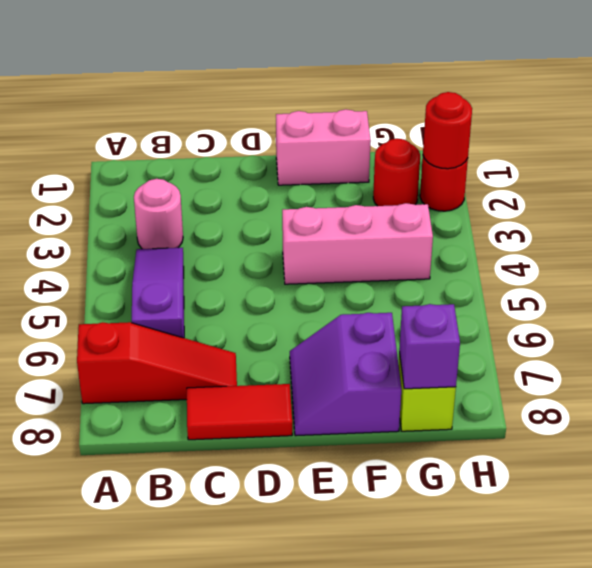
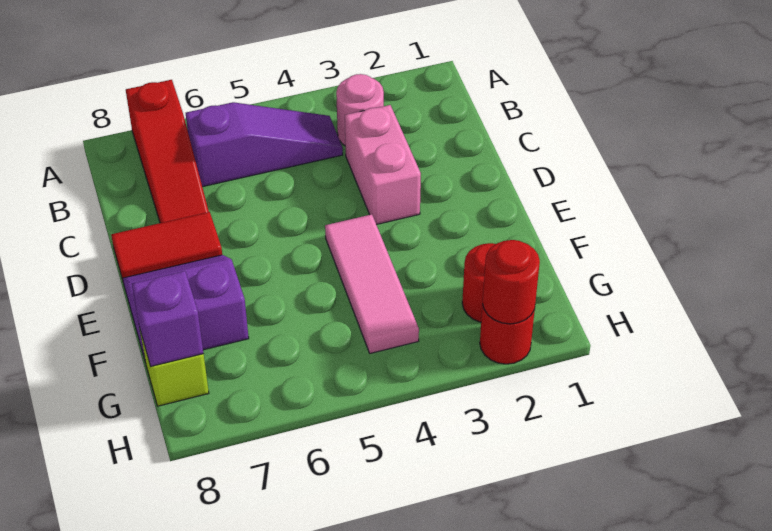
red 1x2 tile [187,384,292,440] -> red 1x2 tile turned to [111,212,222,279]
pink 1x2 brick [276,109,371,185] -> pink 1x2 brick moved to [345,105,421,225]
pink 1x3 brick [282,203,433,284] -> pink 1x3 tile [325,214,419,353]

